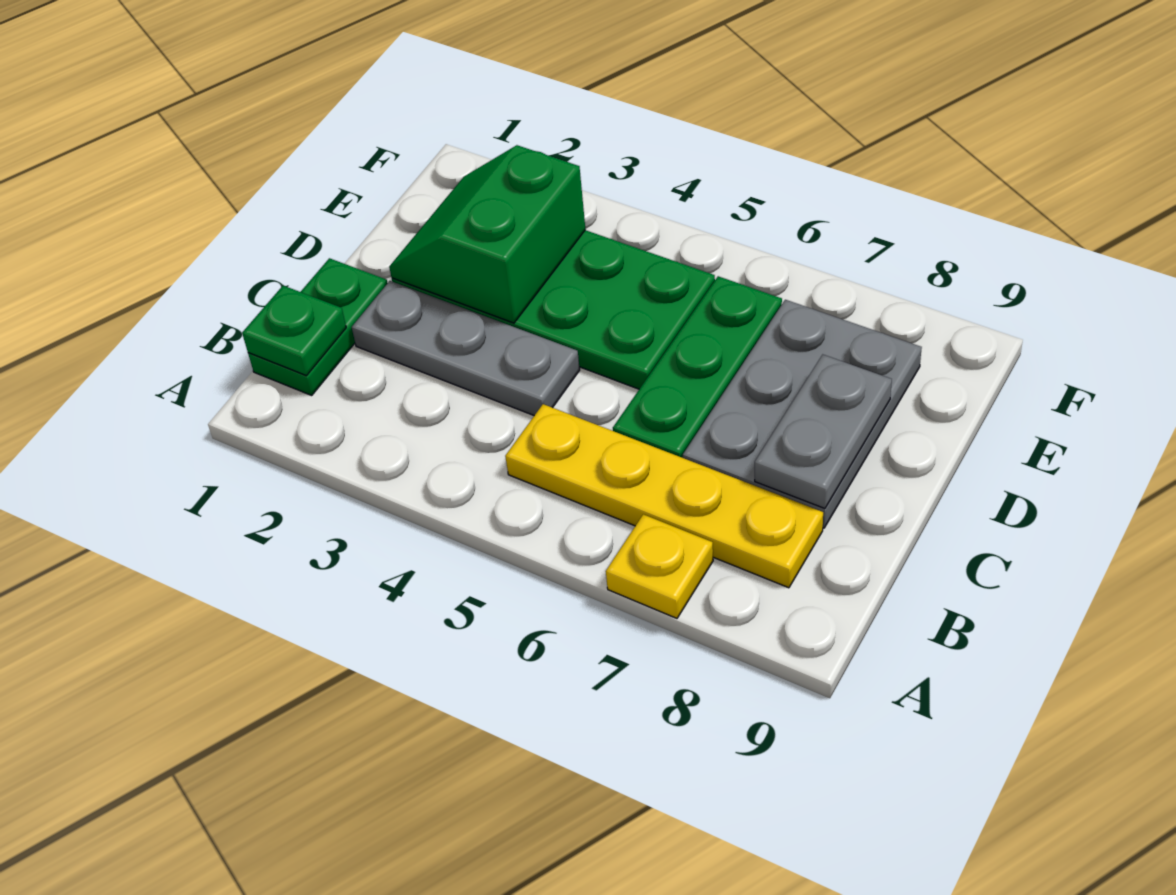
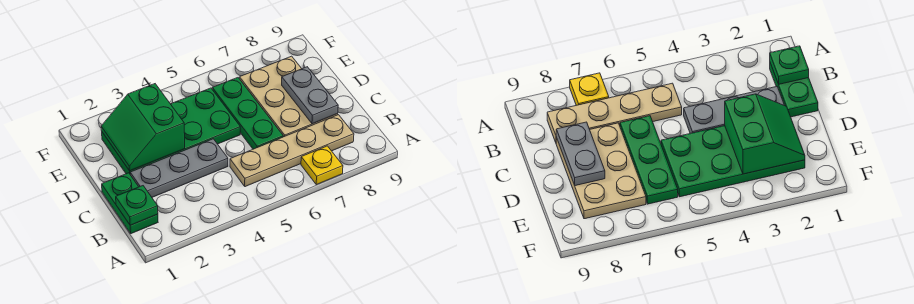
yellow 1x4 plate [505,404,823,588] -> tan 1x4 plate [230,115,354,187]
grey 2x3 plate [683,300,922,528] -> tan 2x3 plate [240,56,338,137]

